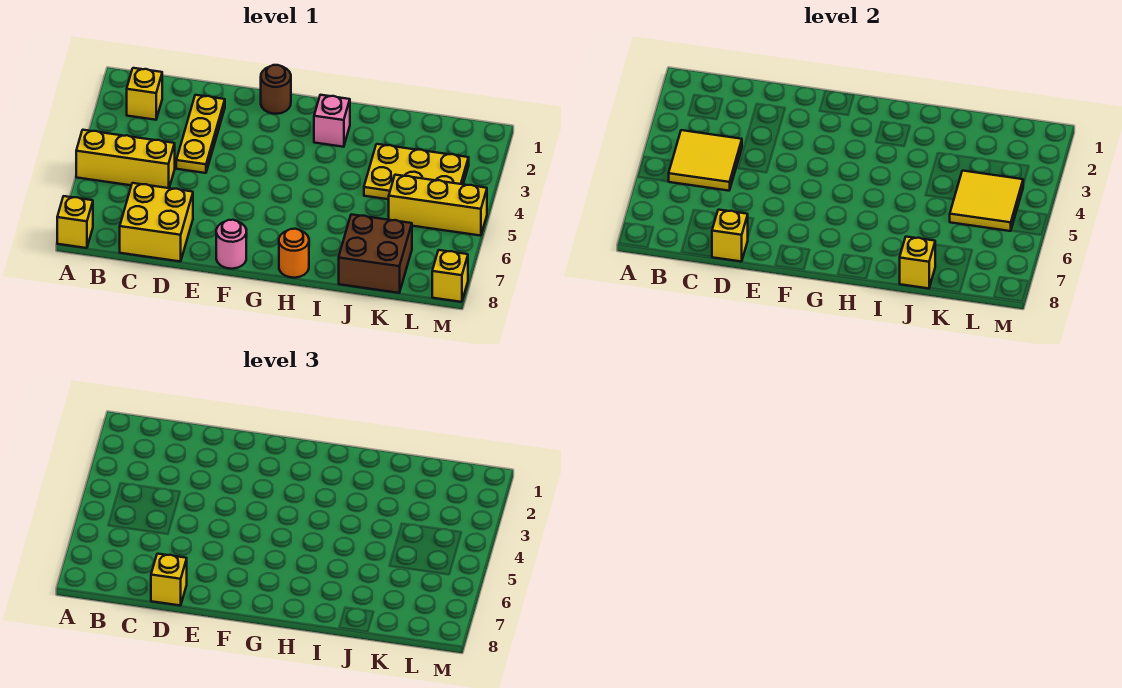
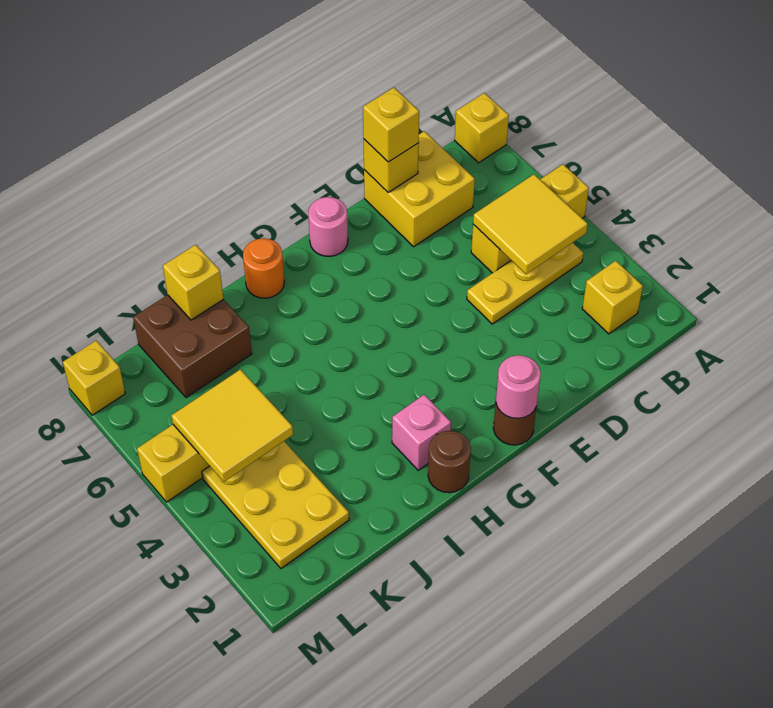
yellow 1x3 plate [176,95,225,173] -> yellow 1x3 plate turned to [467,243,583,324]
none -> pink 1x1 round brick [496,355,541,419]
none -> brown 1x1 round brick [428,431,471,493]
yellow 2x3 plate [364,144,469,199] -> yellow 2x3 plate turned to [202,441,349,568]

